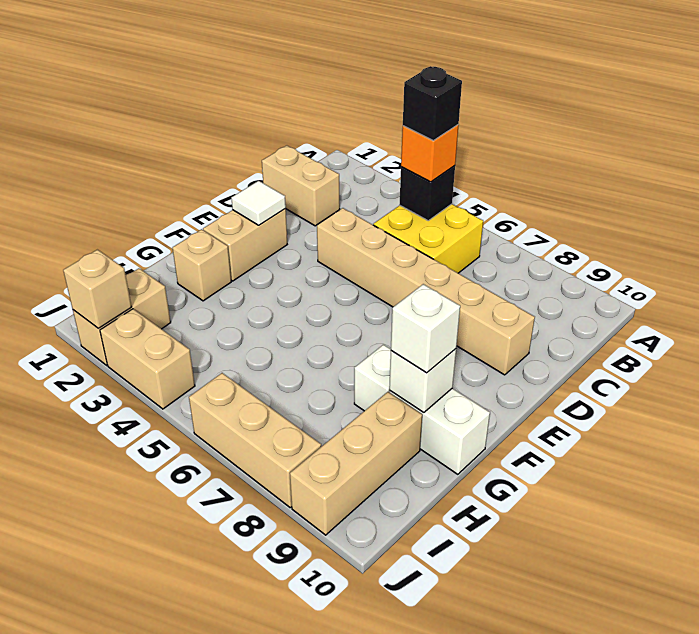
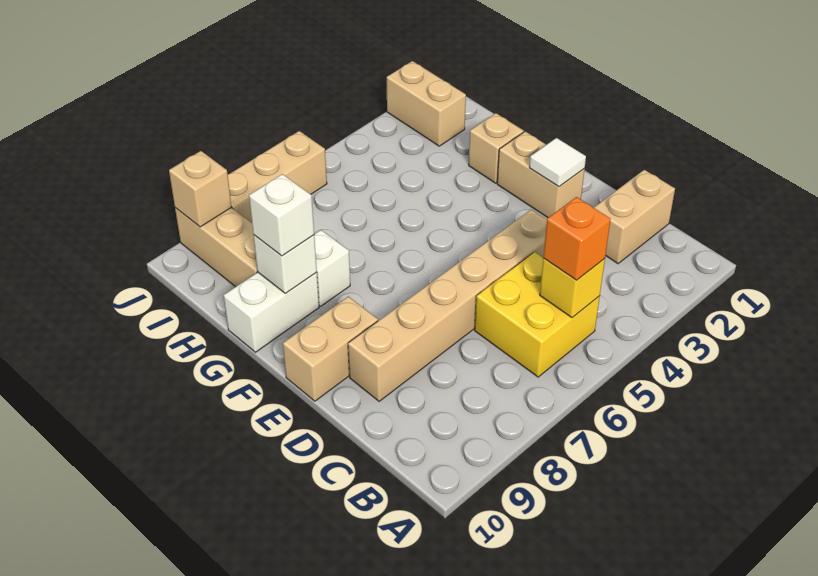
black 1x1 brick [399,166,455,221] -> yellow 1x1 brick [540,258,605,318]
black 1x1 brick [403,66,462,140] -> none
tan 1x1 brick [63,250,131,329] -> tan 1x1 brick moved to [169,151,232,227]
tan 1x2 brick [100,309,195,409] -> tan 1x2 brick moved to [283,297,378,401]

